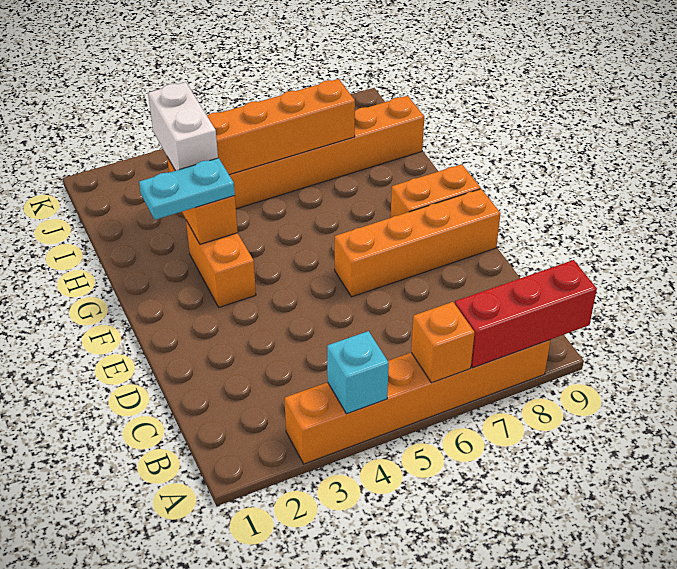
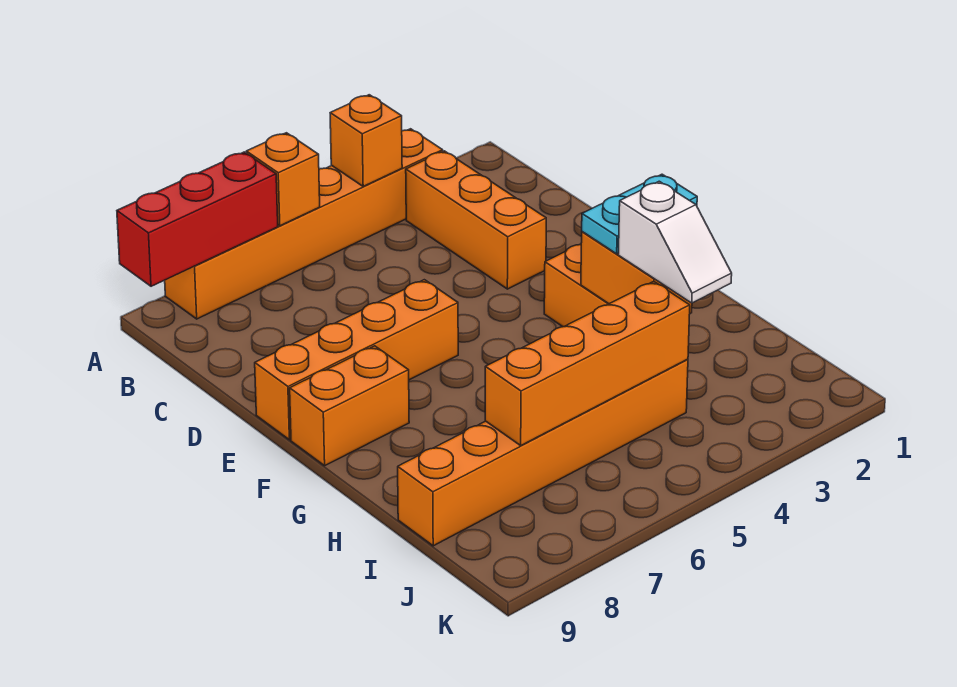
cyan 1x1 brick [327,331,389,414] -> orange 1x1 brick [330,95,402,186]
none -> orange 1x3 brick [406,151,546,289]
white 1x2 brick [148,82,218,171] -> white 1x2 slope [618,181,732,303]

